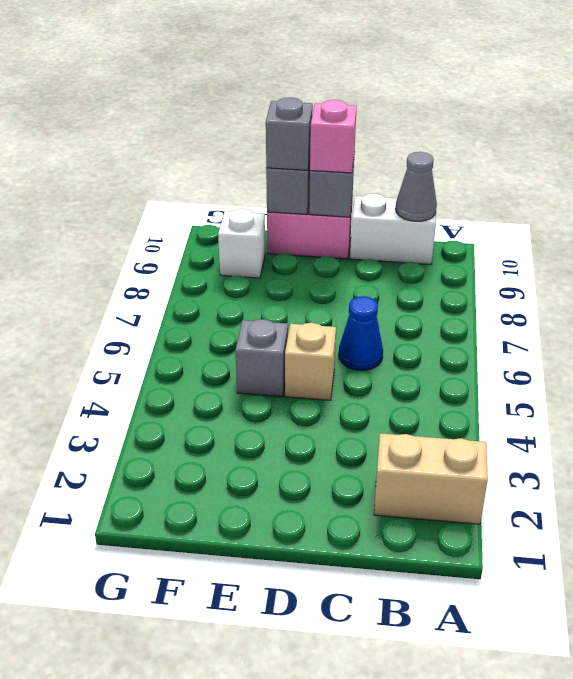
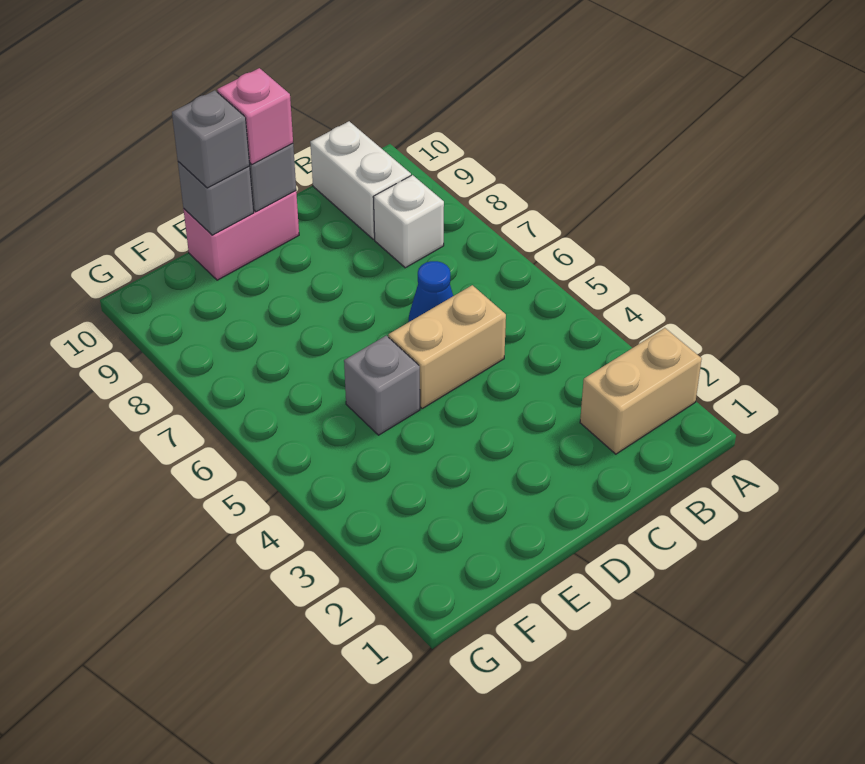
white 1x2 brick [350,193,436,264] -> white 1x2 brick turned to [310,121,411,239]
grey 1x1 cone [396,152,437,221] -> none
tan 1x1 brick [285,323,336,400] -> tan 1x2 brick [388,285,506,409]
white 1x1 brick [218,209,265,278] -> white 1x1 brick moved to [373,175,444,268]

